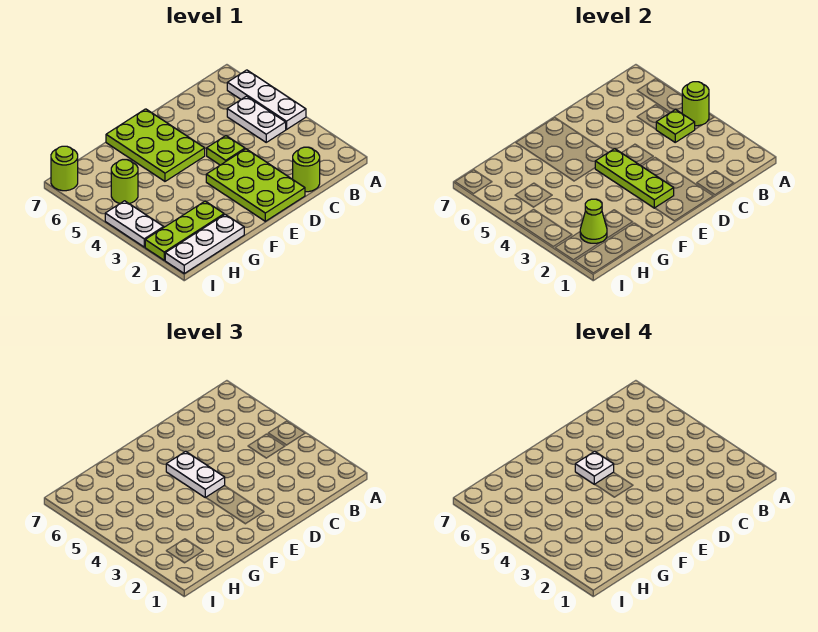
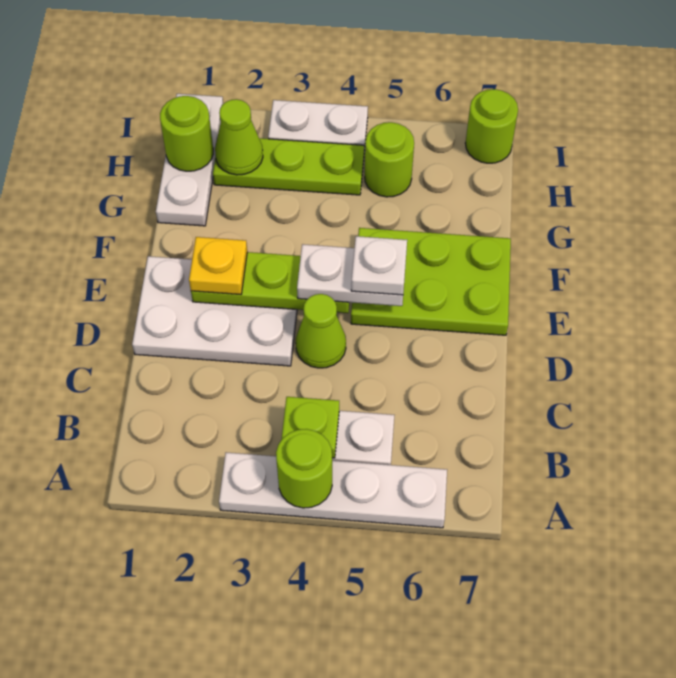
white 1x3 plate [227,70,306,129] -> white 1x4 plate [219,452,447,528]
lime 1x1 round brick [293,147,320,192] -> lime 1x1 round brick moved to [160,96,213,171]
lime 2x3 plate [206,149,305,221] -> white 2x3 plate [132,256,297,366]
lime 1x1 plate [207,136,245,165] -> lime 1x1 cone [296,294,346,368]
none -> yellow 1x1 plate [189,237,247,295]
lime 1x3 plate [145,201,224,260] -> lime 1x3 plate turned to [213,138,364,195]

